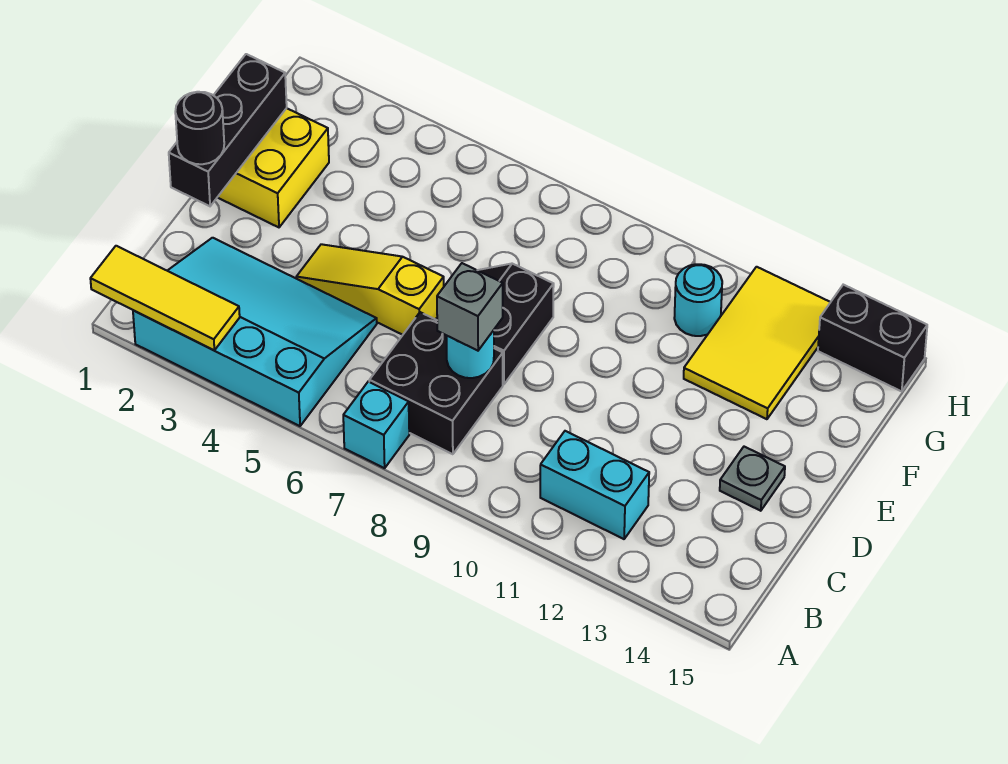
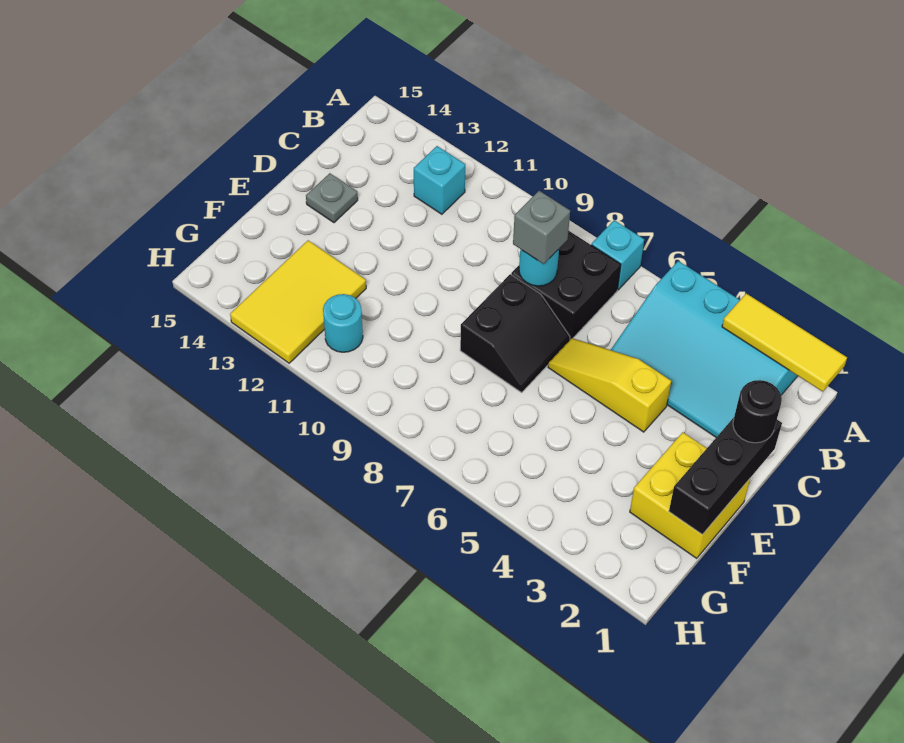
cyan 1x2 brick [540,431,649,539] -> cyan 1x1 brick [414,146,465,214]
yellow 1x3 slope [296,244,444,335] -> yellow 1x3 slope turned to [548,338,671,432]
black 1x2 brick [818,285,927,391] -> none

